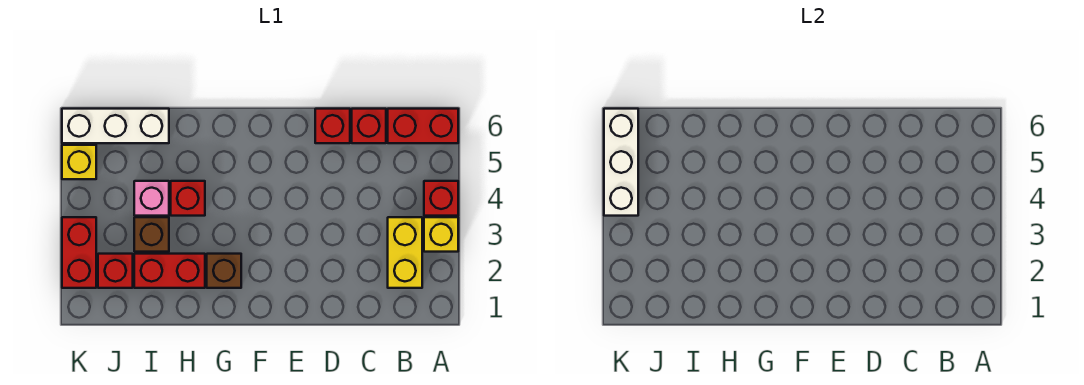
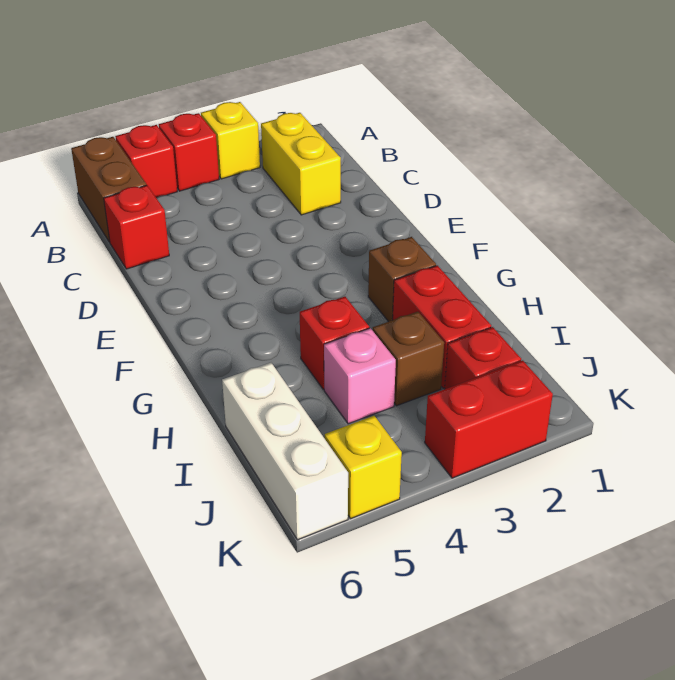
red 1x2 brick [388,109,458,143] -> brown 1x2 brick [71,137,146,242]
yellow 1x2 brick [388,217,422,288] -> yellow 1x2 brick turned to [261,113,341,215]
red 1x1 brick [315,109,350,143] -> red 1x1 brick moved to [115,125,177,198]
white 1x3 brick [604,109,638,216] -> none

